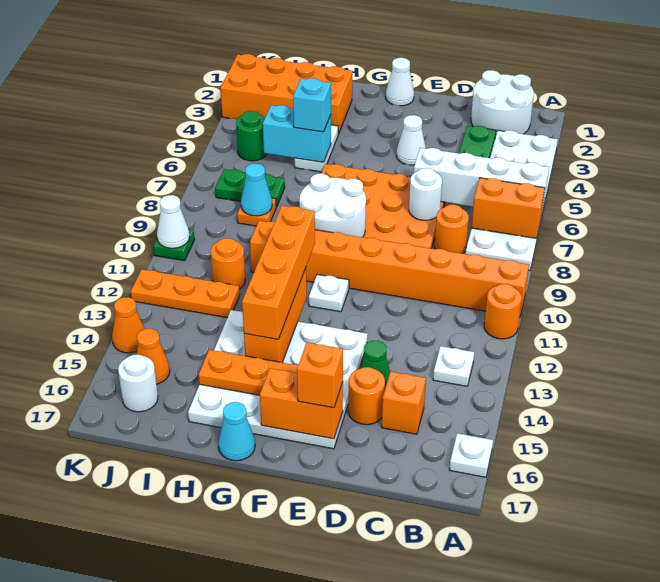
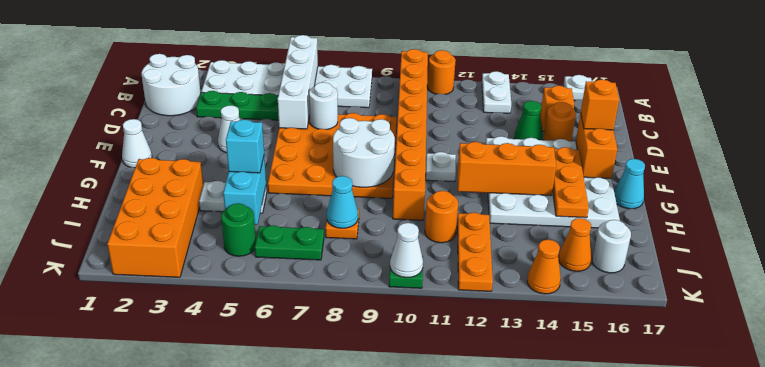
orange 1x2 brick [472,178,545,238] -> none
white 1x1 plate [433,346,474,386] -> white 1x2 plate [482,71,511,113]
orange 1x1 round brick [435,205,469,254] -> none
orange 1x4 brick [242,206,315,339] -> none
green 1x2 plate [215,169,285,207] -> green 1x2 plate turned to [255,225,324,260]

